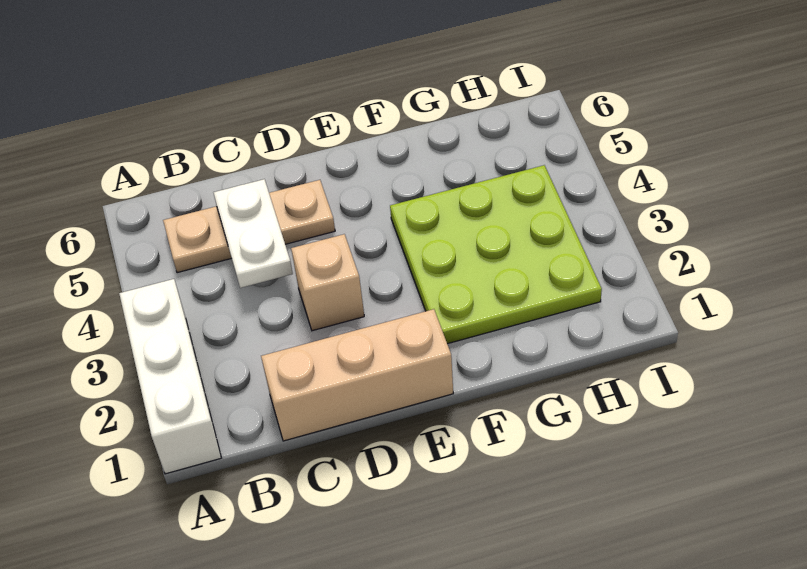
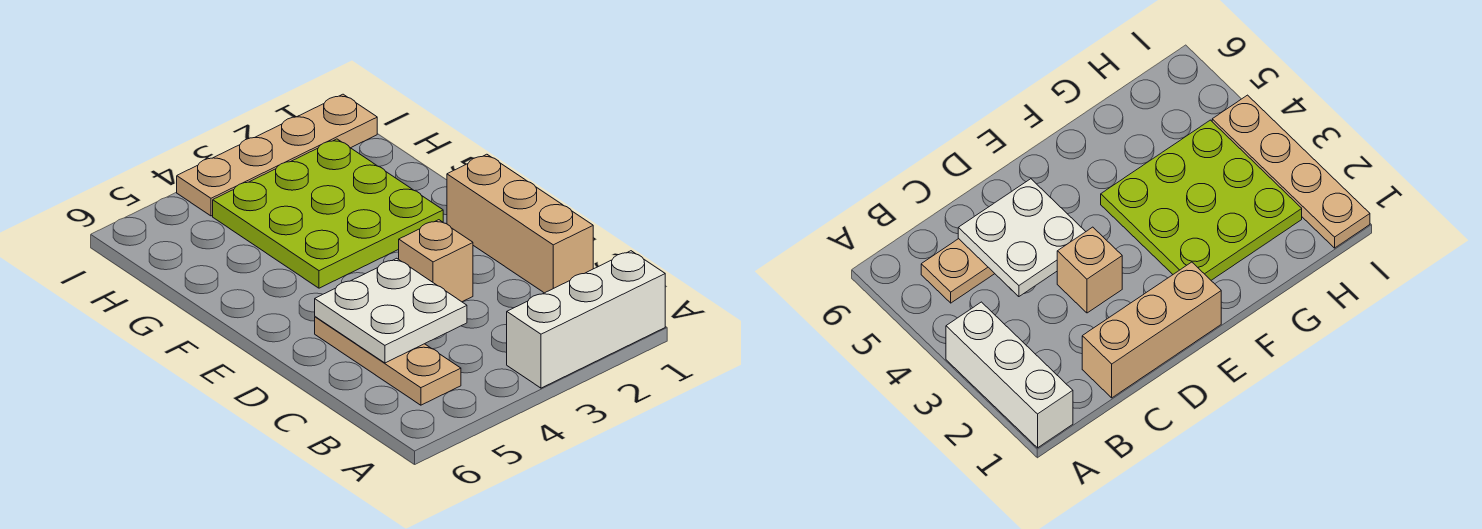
white 1x2 plate [214,179,293,288] -> white 2x2 plate [315,258,467,363]
none -> tan 1x4 plate [177,94,377,216]

